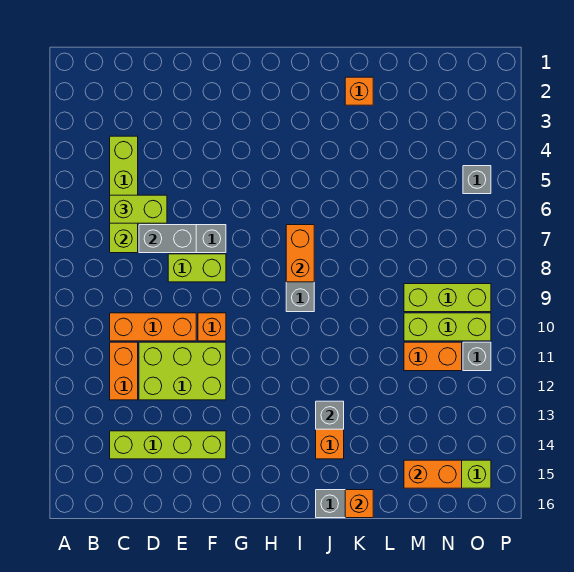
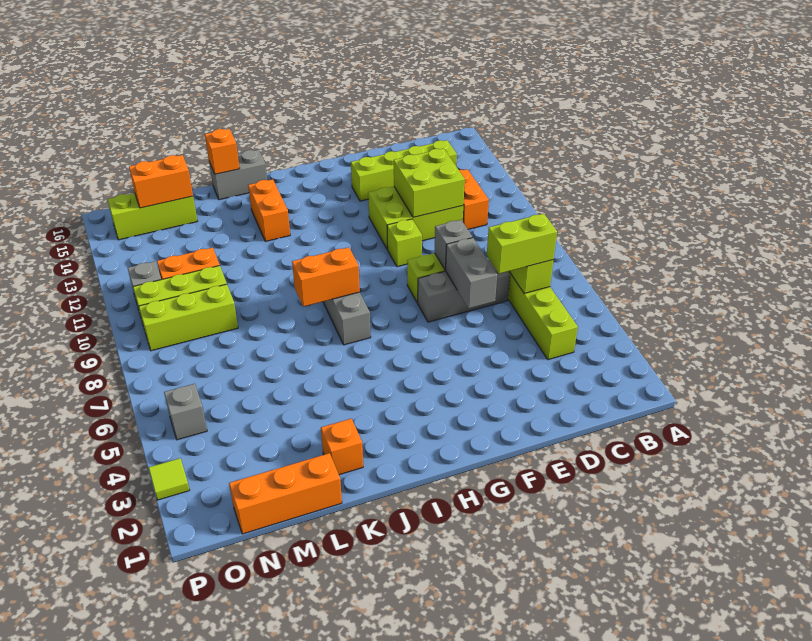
orange 1x3 brick [110,313,196,341] -> orange 1x3 brick moved to [229,453,342,534]
grey 1x2 brick [139,225,196,253] -> grey 1x2 brick turned to [446,238,497,308]
none -> lime 2x2 brick [394,148,465,217]
orange 1x1 brick [198,313,226,341] -> lime 1x1 brick [387,219,422,267]
orange 1x2 brick [286,225,314,282] -> orange 1x2 brick turned to [292,247,360,307]
grey 1x1 brick [316,401,344,429] -> grey 1x1 brick moved to [435,220,472,270]
none -> lime 1x1 tile [149,458,189,500]

